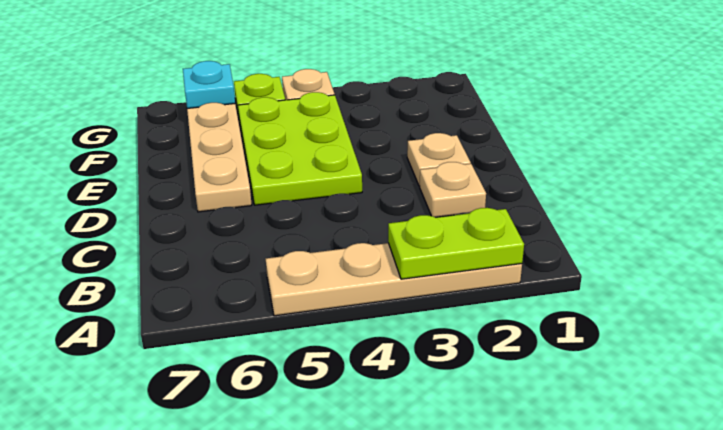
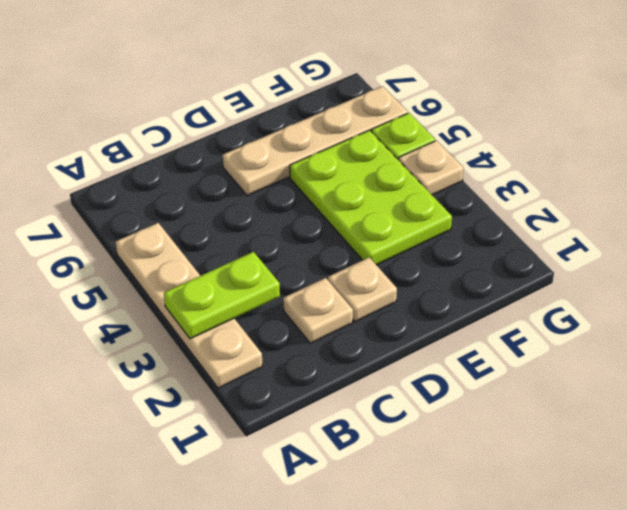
lime 1x2 plate [388,208,524,279] -> lime 1x2 plate turned to [164,252,280,339]
lime 2x3 plate [238,92,362,205] -> lime 2x3 plate turned to [290,130,452,265]
cyan 1x1 plate [183,61,235,108] -> none

